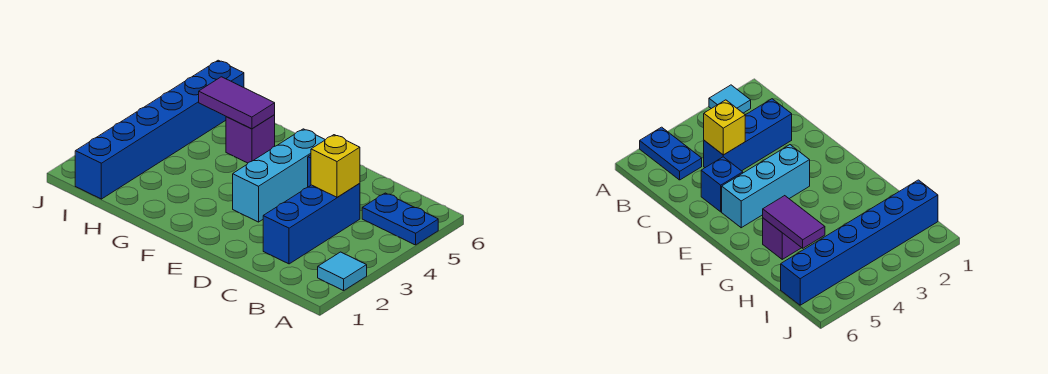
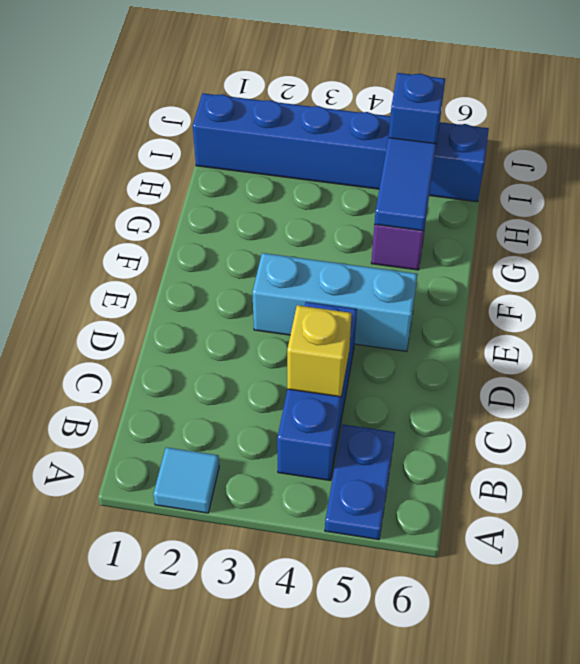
blue 1x3 brick [263,183,360,264] -> blue 1x3 brick turned to [277,302,357,481]
blue 1x1 brick [701,157,743,212] -> blue 1x1 brick moved to [389,73,445,143]
purple 1x2 tile [199,77,275,129] -> blue 1x2 tile [375,138,436,231]

